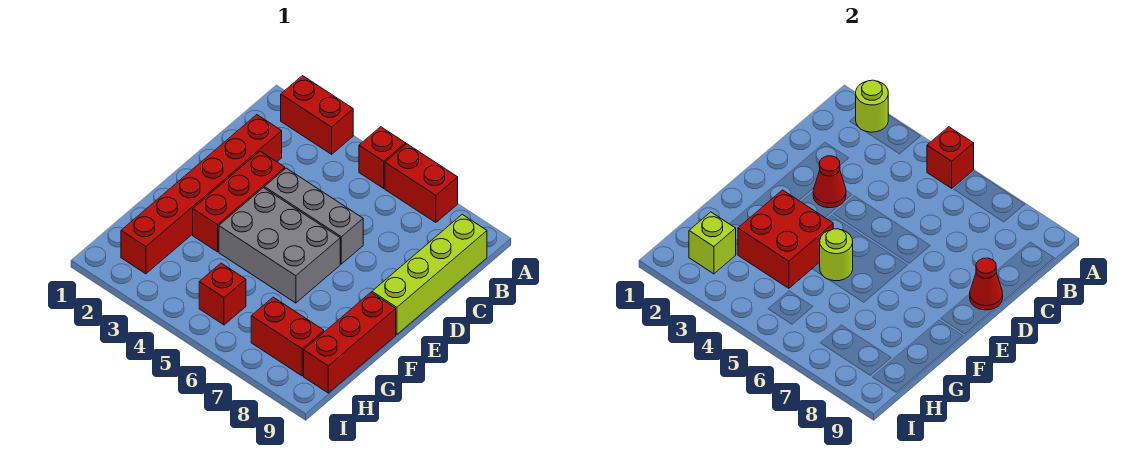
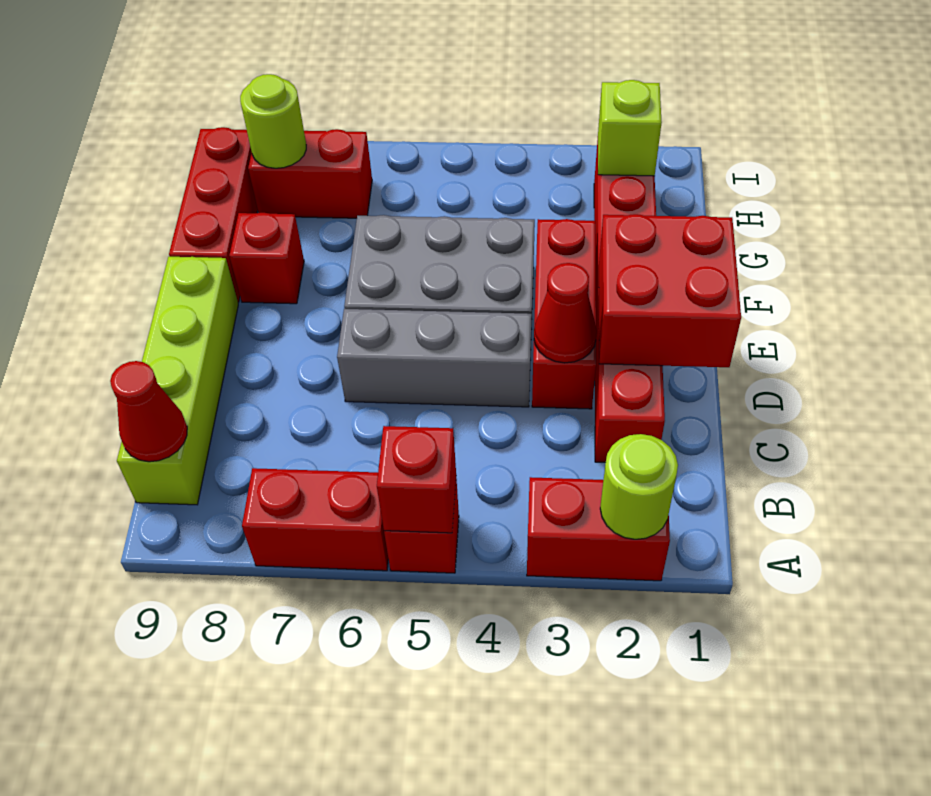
red 1x1 cone [970,258,1003,310] -> red 1x1 cone moved to [110,361,187,462]
red 2x2 brick [738,190,833,288] -> red 2x2 brick moved to [599,214,741,367]
lime 1x1 round brick [820,229,853,281] -> lime 1x1 round brick moved to [240,74,306,168]
red 1x1 brick [199,263,246,325] -> red 1x1 brick moved to [229,213,304,304]

